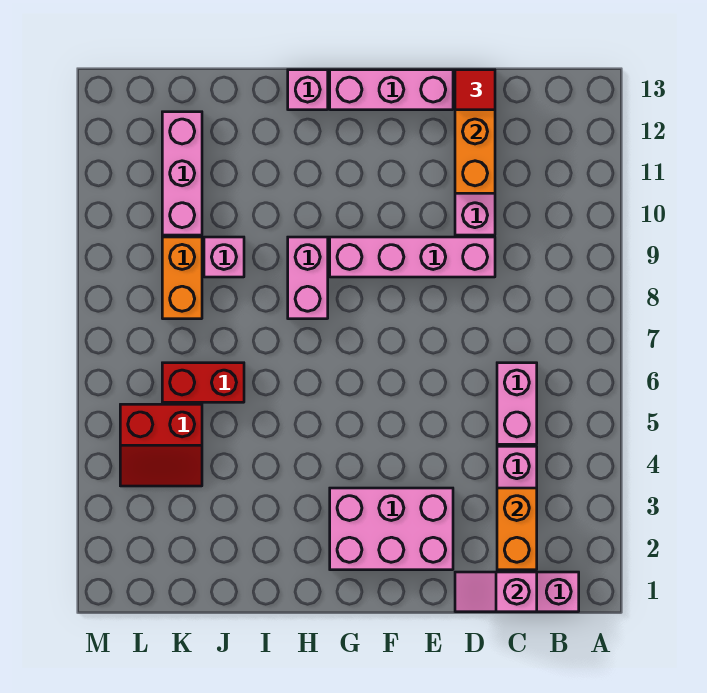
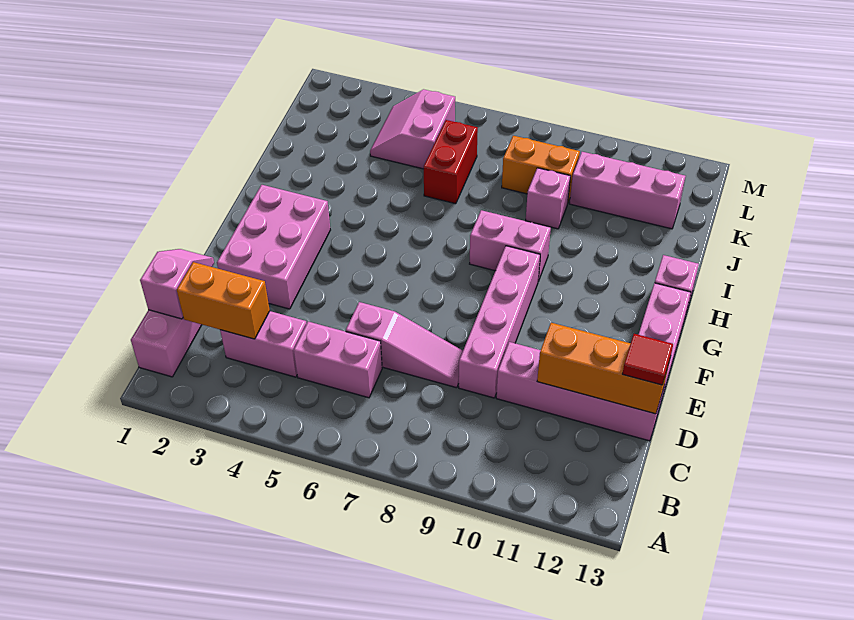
none -> pink 1x3 slope [346,302,463,388]
red 2x2 slope [120,404,202,486] -> pink 2x2 slope [370,89,455,169]

